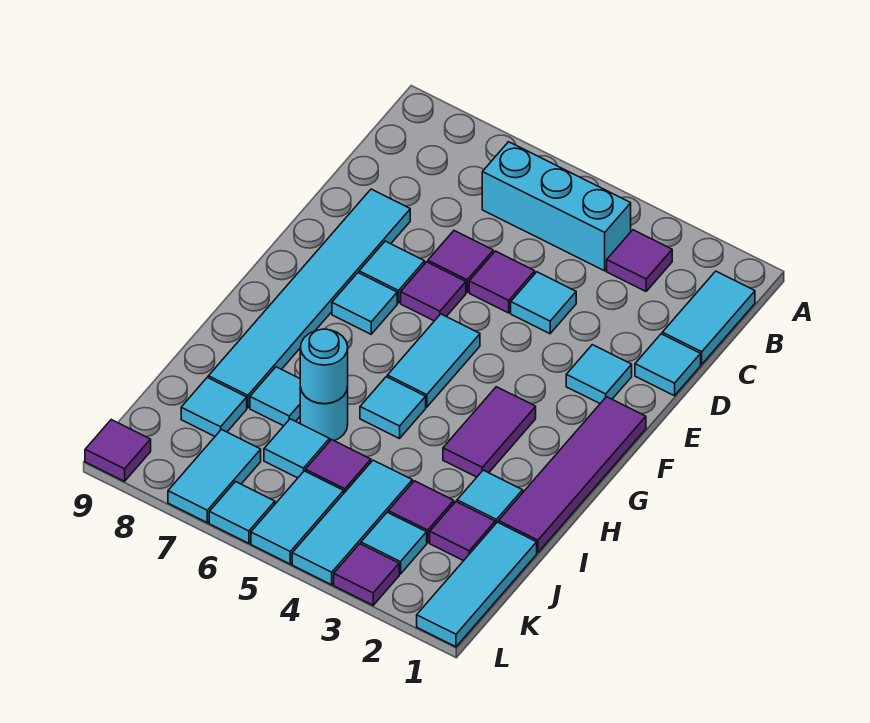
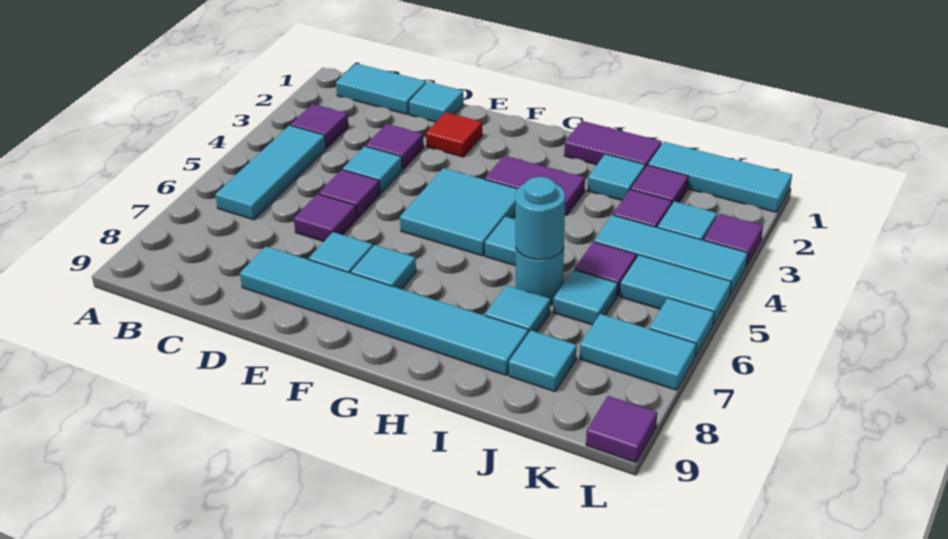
cyan 1x3 brick [482,142,631,271] -> cyan 1x3 tile [215,125,326,220]
cyan 1x1 tile [566,345,632,403] -> red 1x1 tile [426,112,482,157]
purple 1x1 tile [401,262,466,321] -> purple 1x1 tile moved to [366,124,424,169]
purple 1x4 tile [499,397,646,553] -> purple 1x2 tile [564,121,662,168]
cyan 1x2 tile [387,314,480,407] -> cyan 2x2 tile [400,168,517,256]

